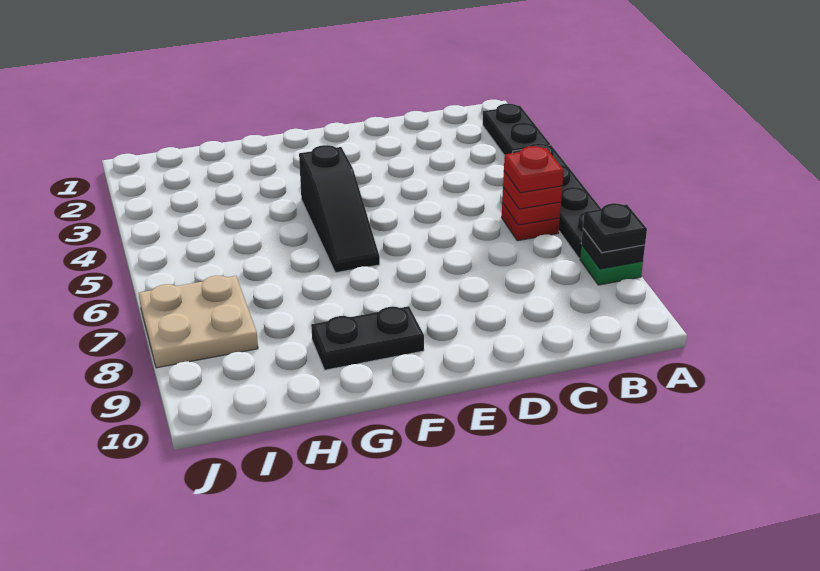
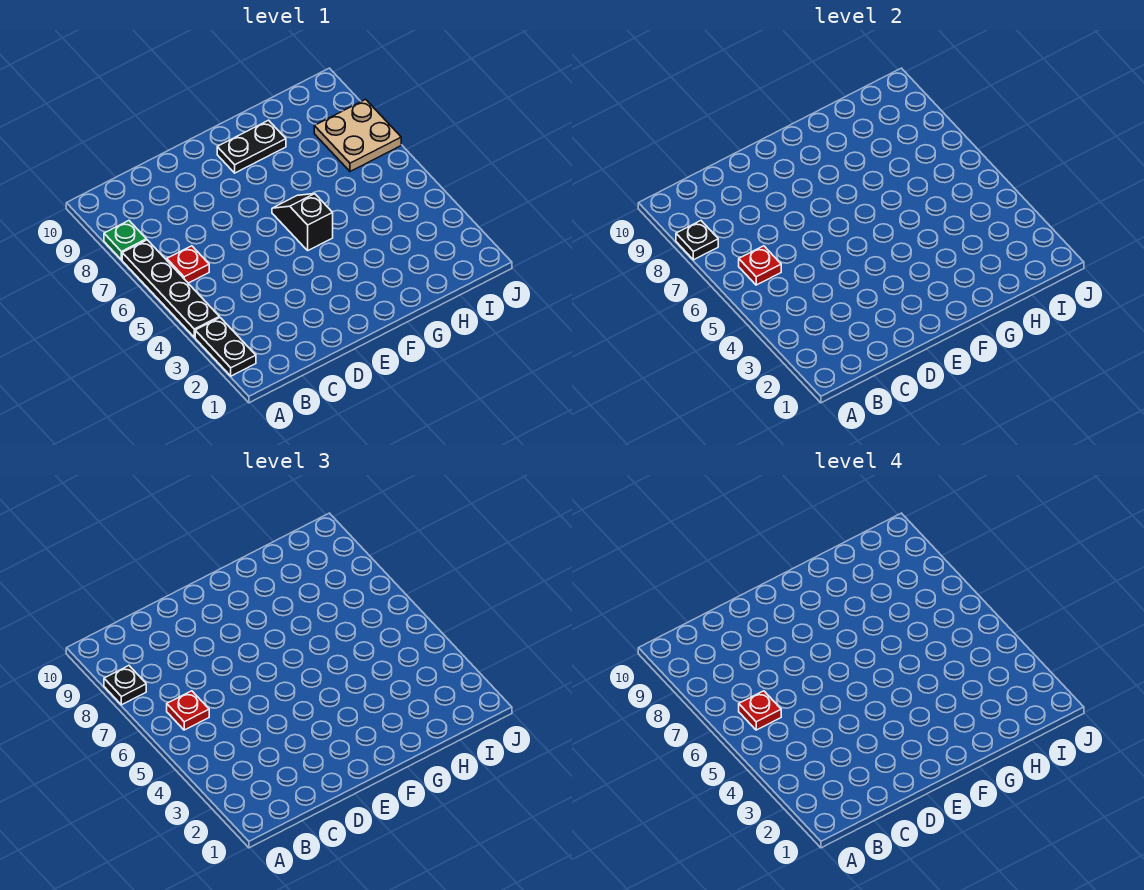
black 1x3 slope [299,145,380,273] -> black 1x2 slope [272,194,333,250]

